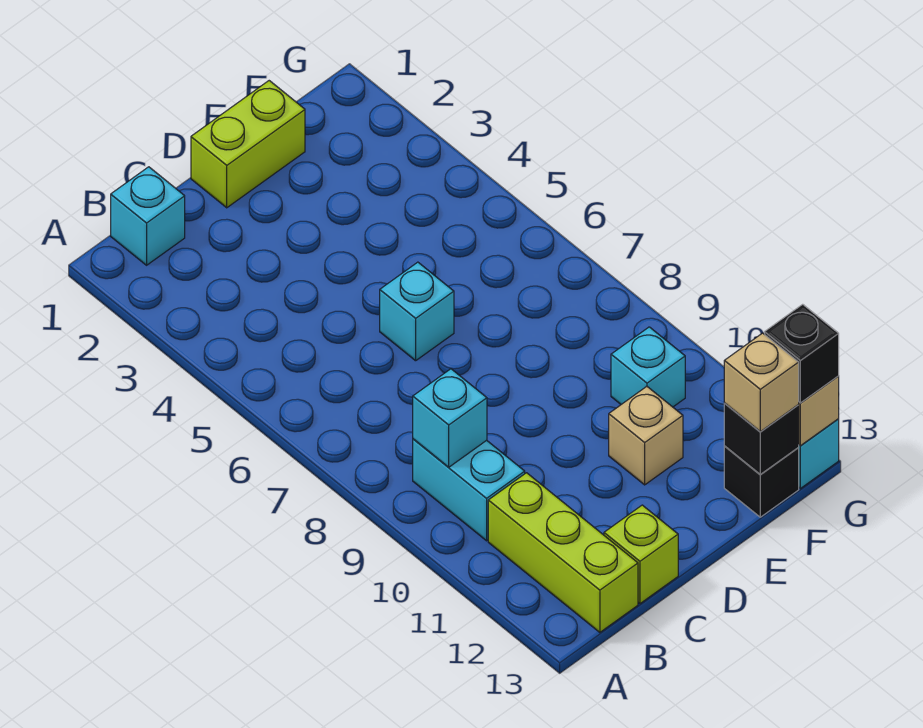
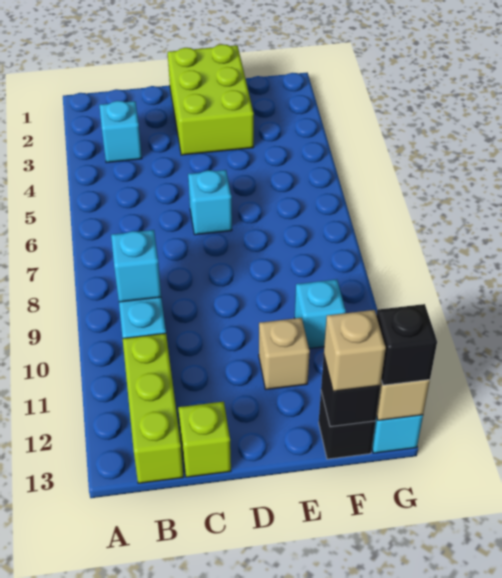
cyan 1x1 brick [111,167,185,265] -> cyan 1x1 brick moved to [99,101,142,163]
lime 1x2 brick [191,81,305,208] -> lime 2x3 brick [168,44,254,155]

